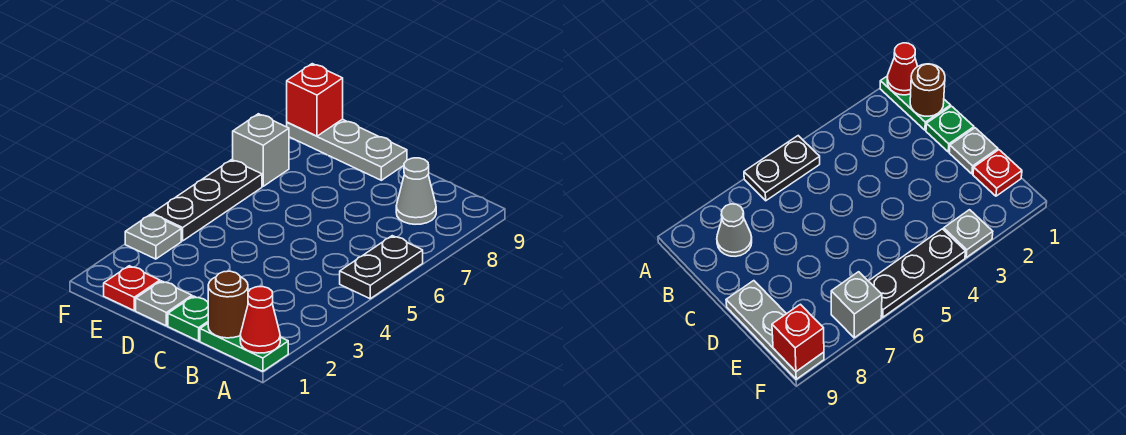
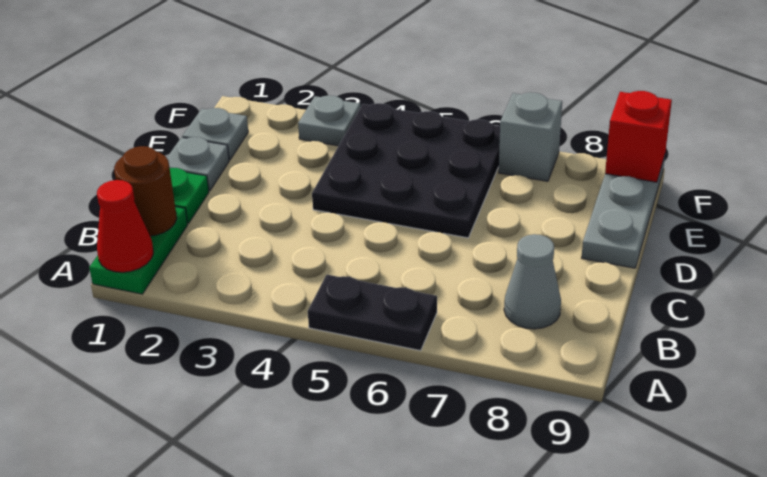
red 1x1 plate [104,266,160,310] -> grey 1x1 plate [182,108,248,160]
black 1x3 plate [152,160,262,241] -> black 3x3 plate [312,103,500,238]

